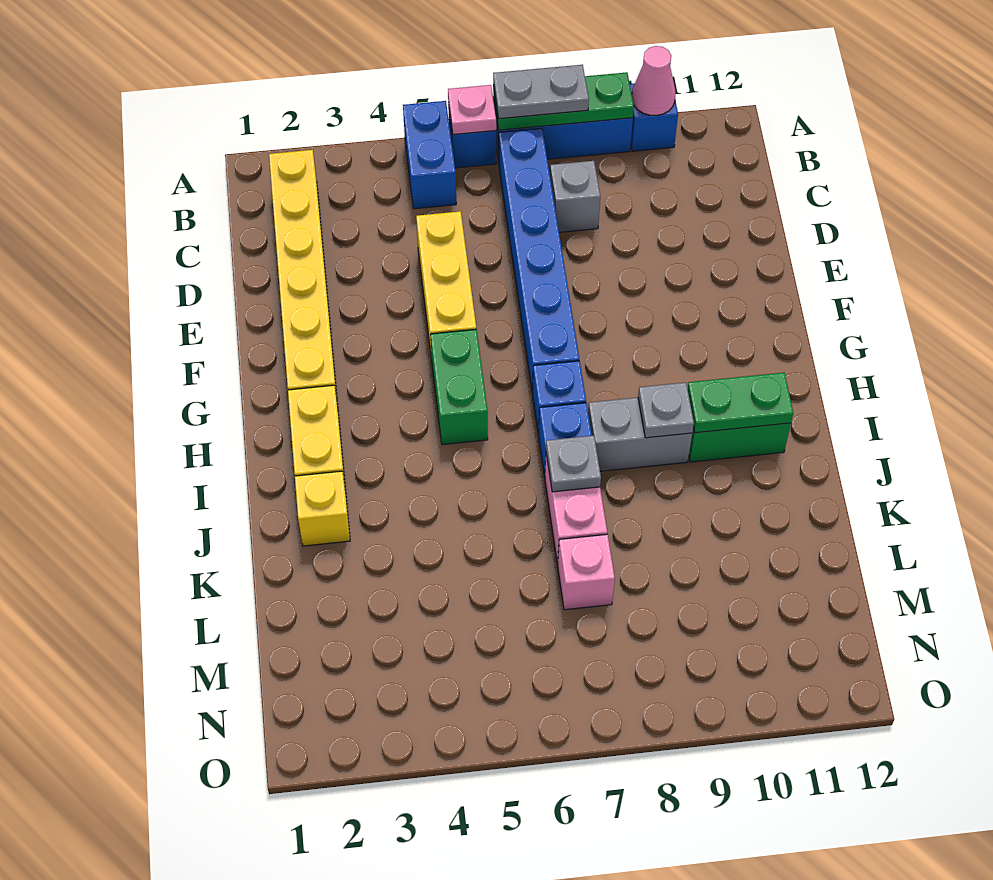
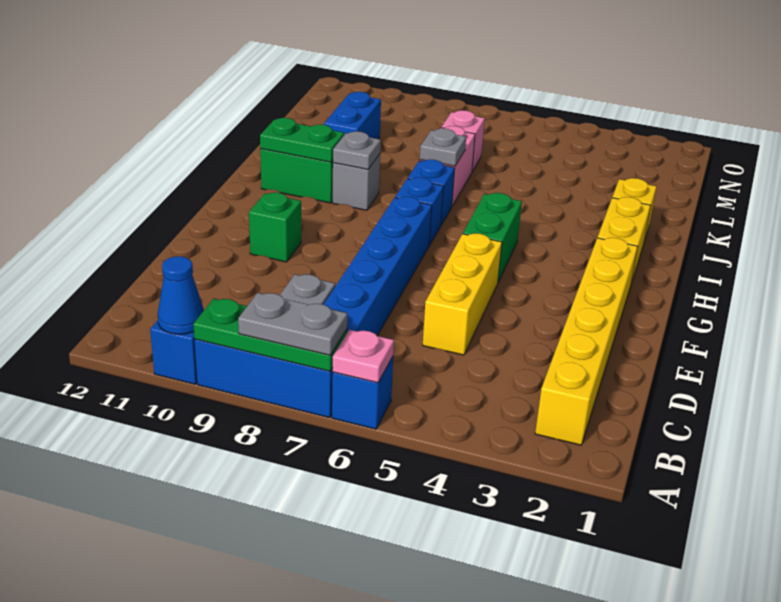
blue 1x2 brick [403,101,456,209] -> blue 1x2 brick moved to [324,92,381,139]
pink 1x1 cone [632,46,675,116] -> blue 1x1 cone [158,256,204,334]
none -> green 1x1 brick [249,192,301,262]
grey 1x2 brick [588,397,692,471] -> grey 1x1 brick [332,154,380,210]

